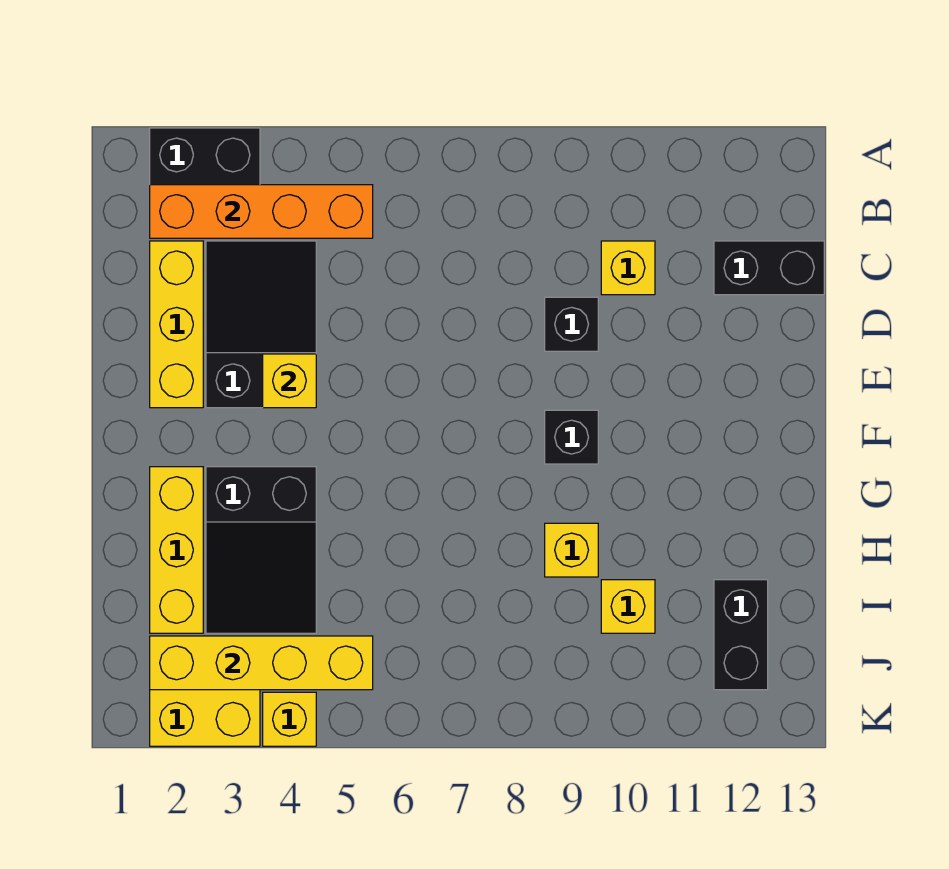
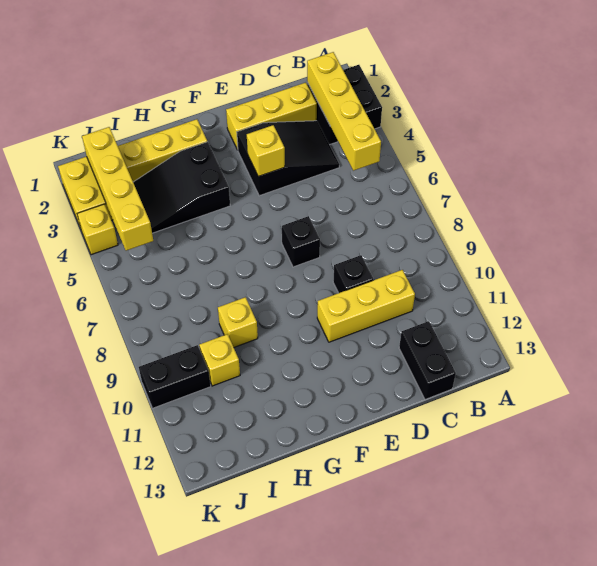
orange 1x4 brick [150,185,373,238] -> yellow 1x4 brick [307,52,381,171]
yellow 1x1 brick [601,241,655,295] -> yellow 1x3 brick [317,270,415,342]
black 1x1 brick [545,410,598,464] -> black 1x1 brick moved to [282,216,320,267]
black 1x2 brick [714,580,768,690] -> black 1x2 brick moved to [139,345,211,408]

